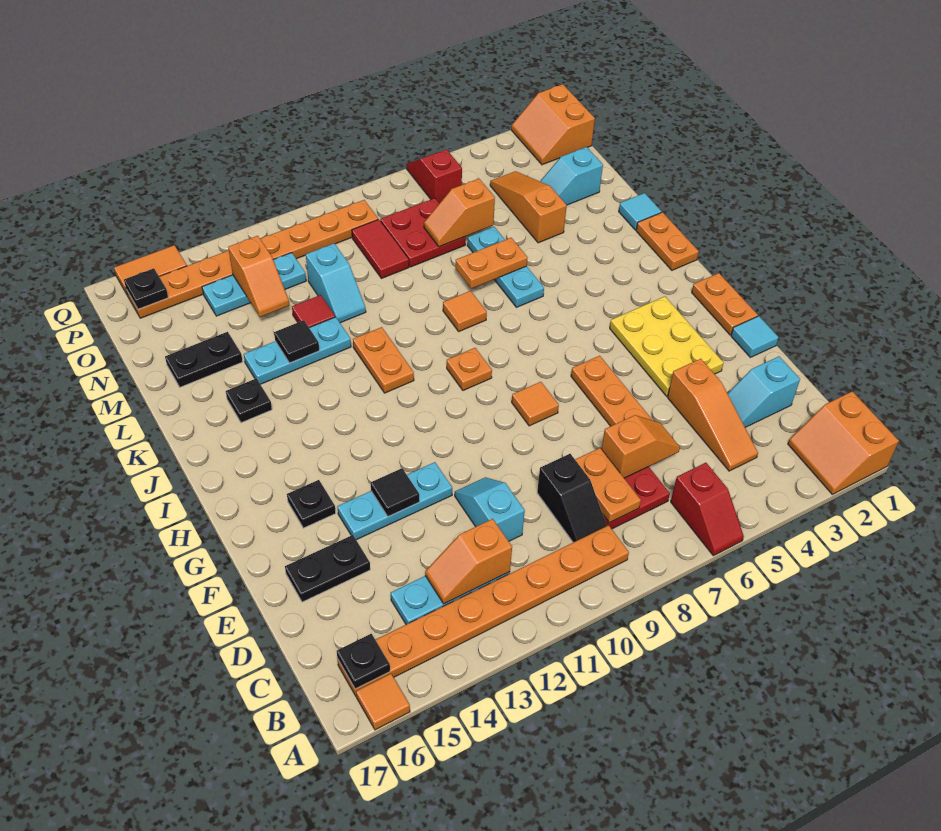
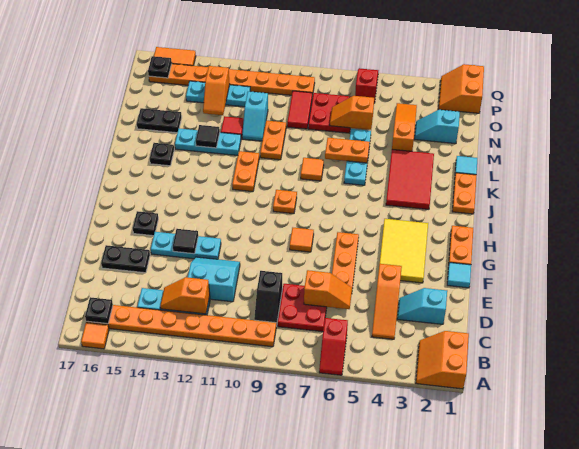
orange 1x2 plate [575,448,641,523] -> orange 1x2 plate moved to [260,121,286,160]
cyan 1x2 slope [455,477,525,541] -> cyan 2x2 slope [188,257,240,302]
yellow 2x3 plate [610,296,723,396] -> yellow 2x3 tile [380,219,428,283]
none -> red 2x3 tile [386,149,434,209]

